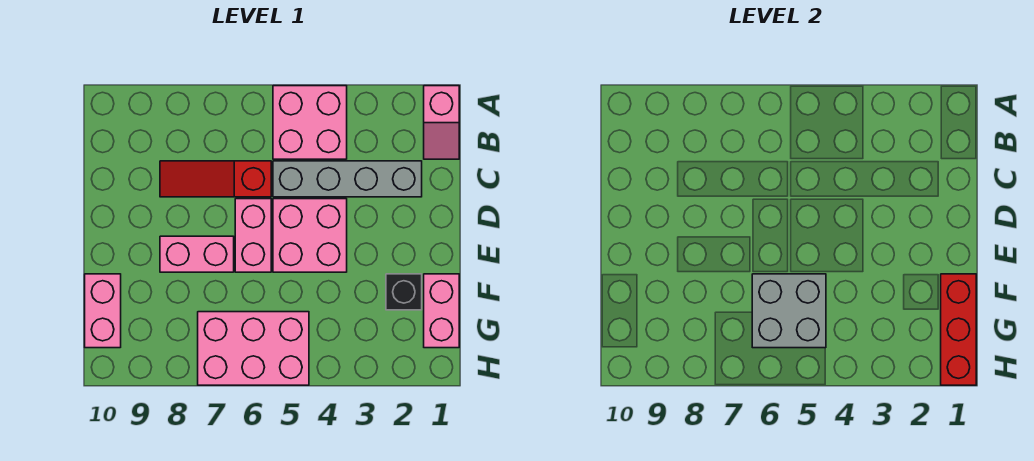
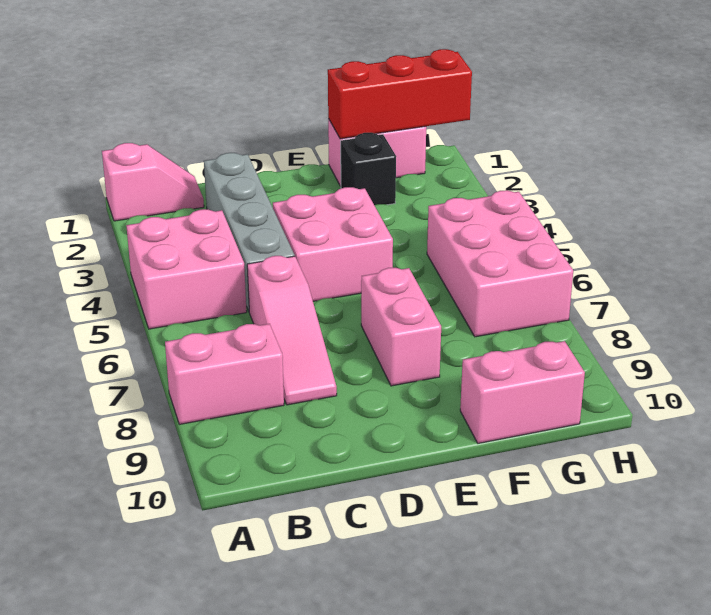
red 1x3 slope [160,161,271,197] -> pink 1x3 slope [247,256,337,405]
pink 1x2 brick [235,199,271,272] -> pink 1x2 brick moved to [165,324,284,424]
grey 2x2 brick [752,274,826,348] -> none

